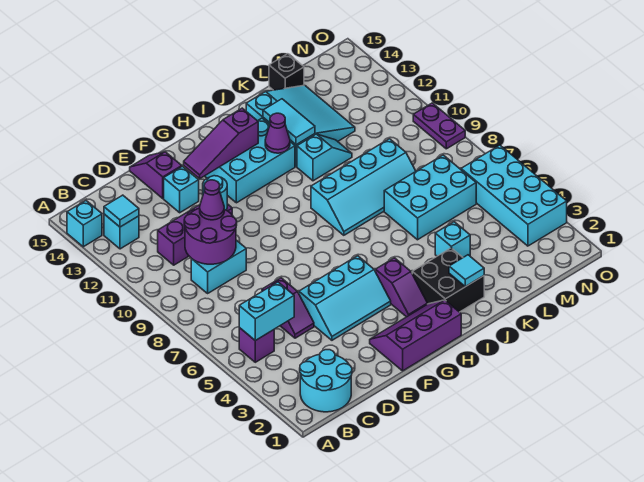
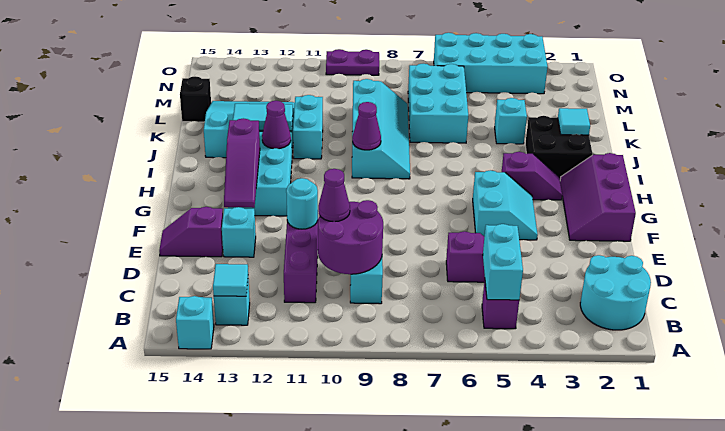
cyan 2x3 slope [299,256,391,340] -> cyan 2x2 slope [473,170,538,240]
none -> purple 1x1 cone [352,102,381,150]
cyan 1x2 slope [297,134,352,181] -> cyan 1x2 brick [293,95,323,159]

